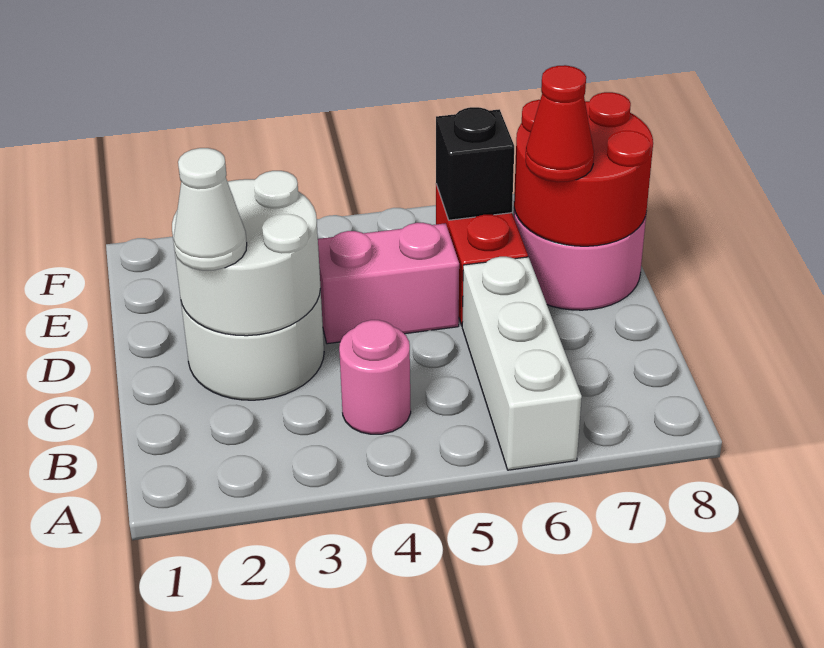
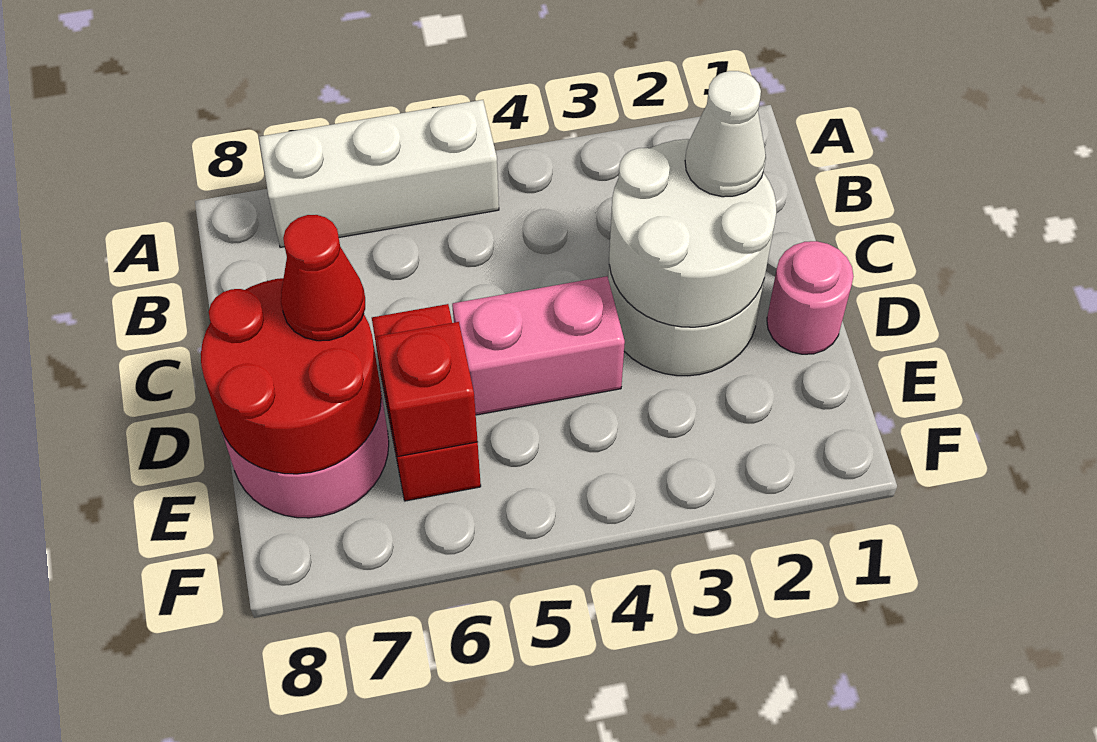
white 1x3 brick [462,257,582,470] -> white 1x3 brick turned to [259,100,499,247]
pink 1x1 round brick [339,320,411,434] -> pink 1x1 round brick moved to [767,241,854,354]
black 1x1 brick [436,107,514,220] -> red 1x1 brick [377,322,478,456]

